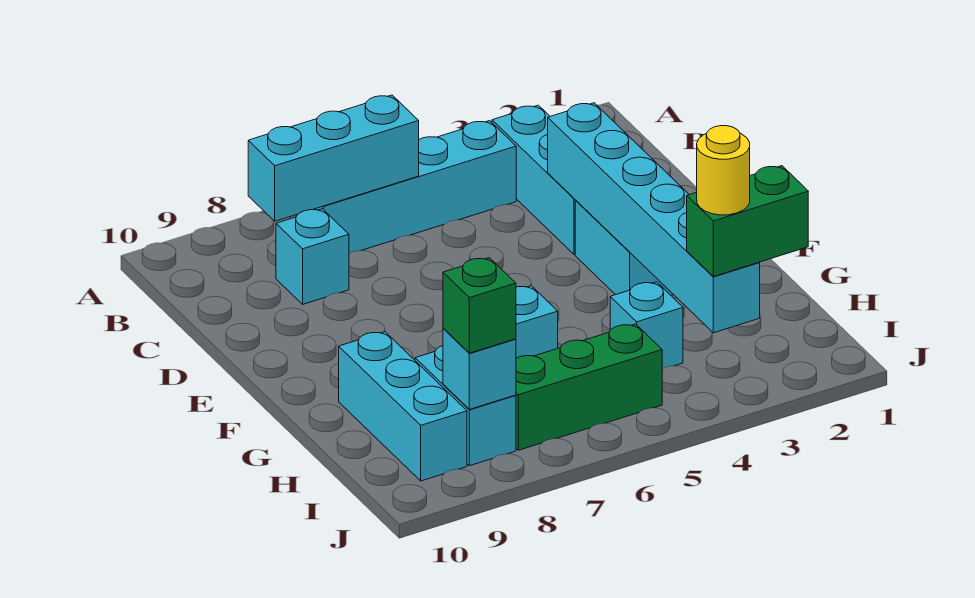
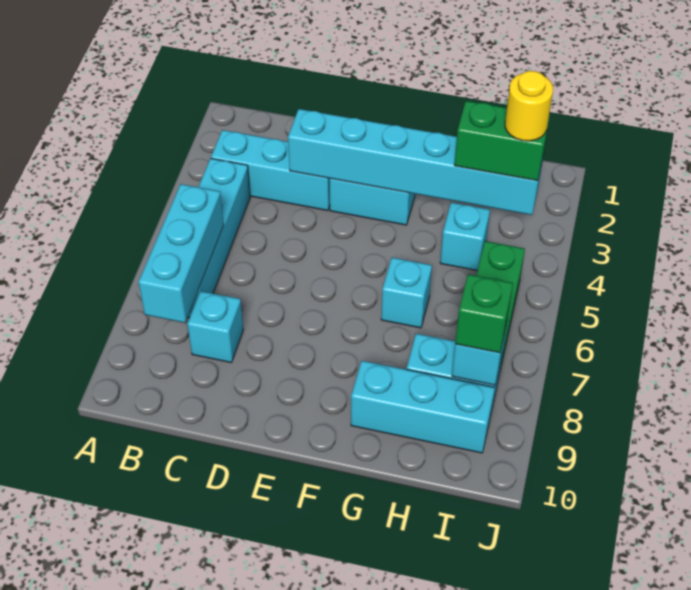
green 1x2 brick [687,166,808,277] -> green 1x2 brick turned to [454,101,550,181]

